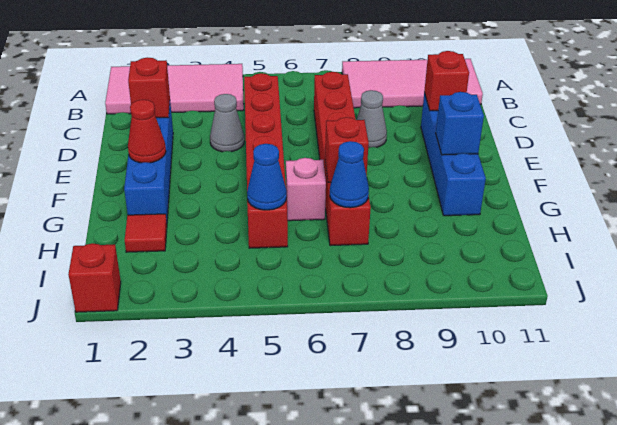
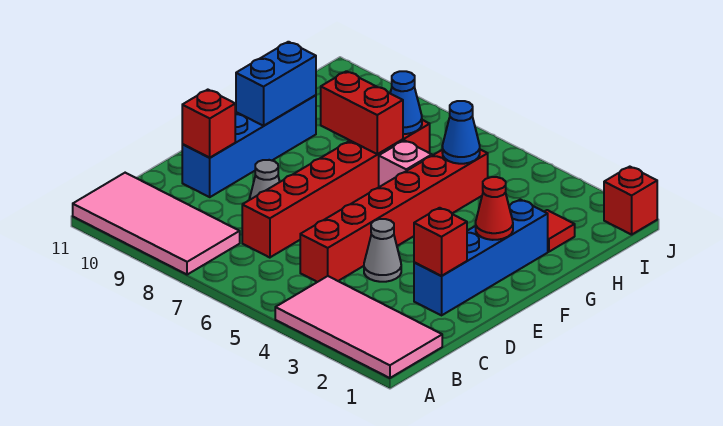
blue 1x1 brick [436,92,484,155] -> blue 1x2 brick [236,42,316,126]
red 1x1 brick [325,117,369,182] -> red 1x2 brick [321,71,403,154]

